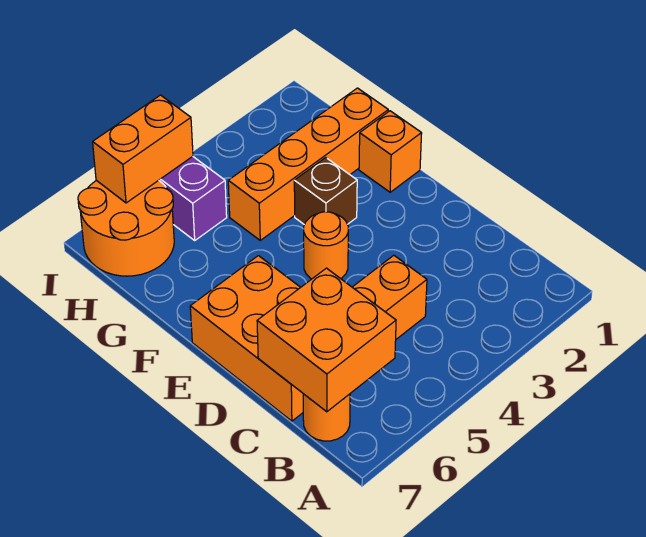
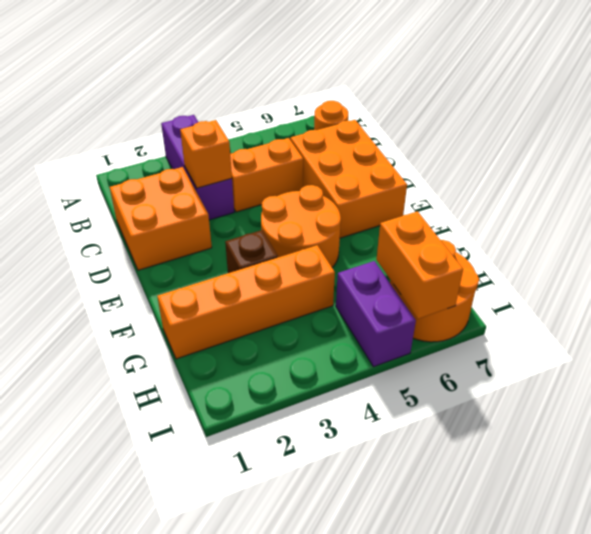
none -> purple 1x3 brick [161,115,234,220]
orange 2x2 brick [257,268,396,412] -> orange 2x2 brick moved to [110,167,212,270]
orange 1x1 round brick [304,212,348,279] -> orange 2x2 round brick [261,185,341,267]
orange 1x1 brick [359,111,422,192] -> orange 1x1 brick moved to [180,120,232,188]
orange 1x2 brick [93,95,193,203] -> orange 1x2 brick turned to [376,211,463,319]

